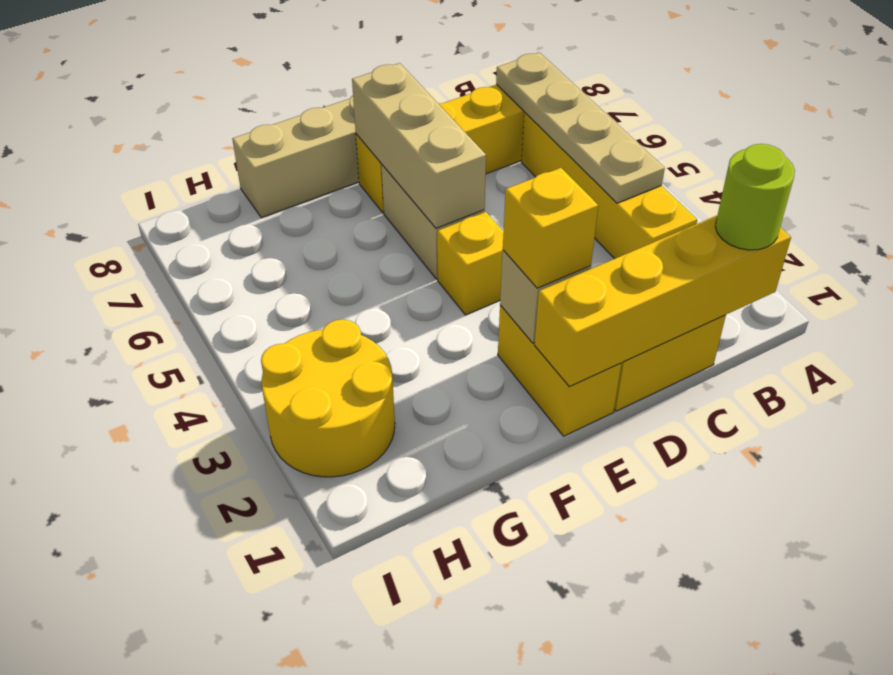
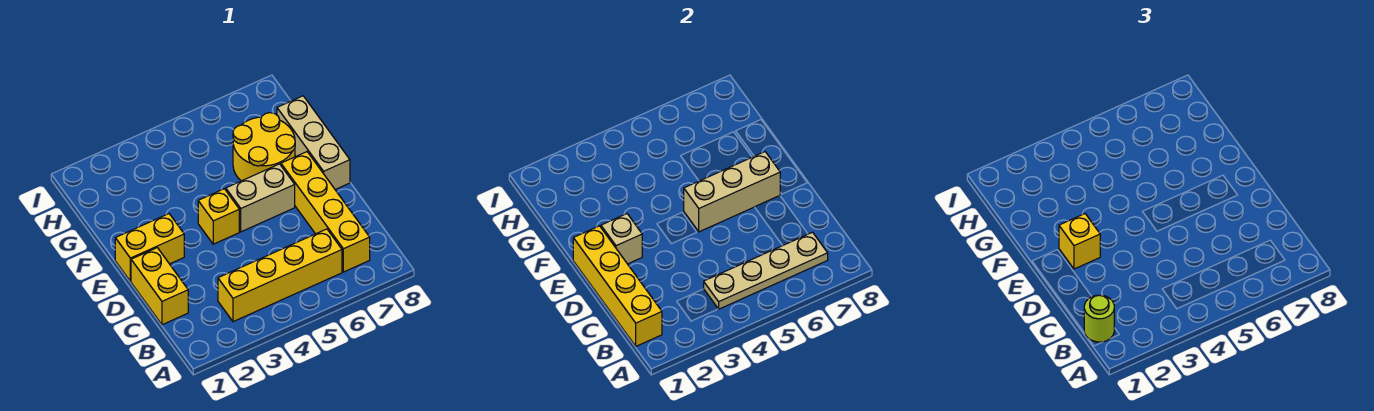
yellow 2x2 round brick [261,319,395,477] -> yellow 2x2 round brick moved to [233,113,295,181]

